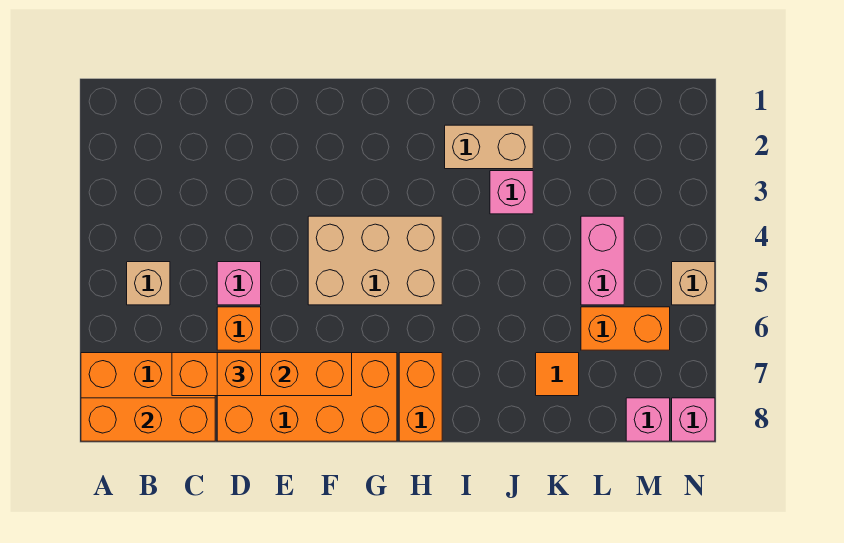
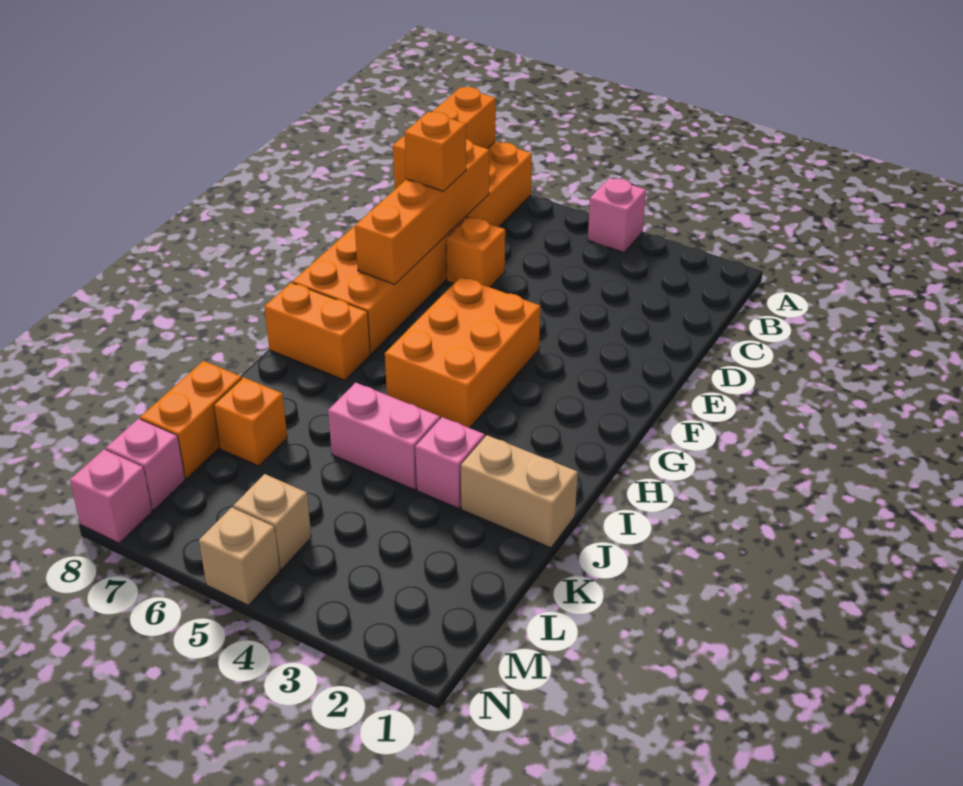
tan 1x1 brick [127,262,170,305] -> tan 1x1 brick moved to [233,474,311,570]
pink 1x1 brick [217,262,261,305] -> pink 1x1 brick moved to [588,178,646,252]
tan 2x3 brick [308,216,442,305] -> orange 2x3 brick [385,277,540,428]
tan 1x2 brick [445,125,533,169] -> tan 1x2 brick turned to [461,435,578,548]
orange 1x1 tile [536,353,579,396] -> orange 1x1 brick [214,377,287,466]
pink 1x2 brick [581,216,624,305] -> pink 1x2 brick moved to [328,383,440,490]
orange 1x2 brick [581,307,670,350] -> orange 1x2 brick moved to [140,361,242,479]

